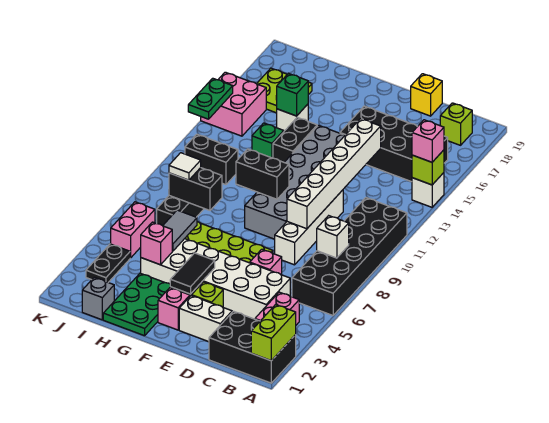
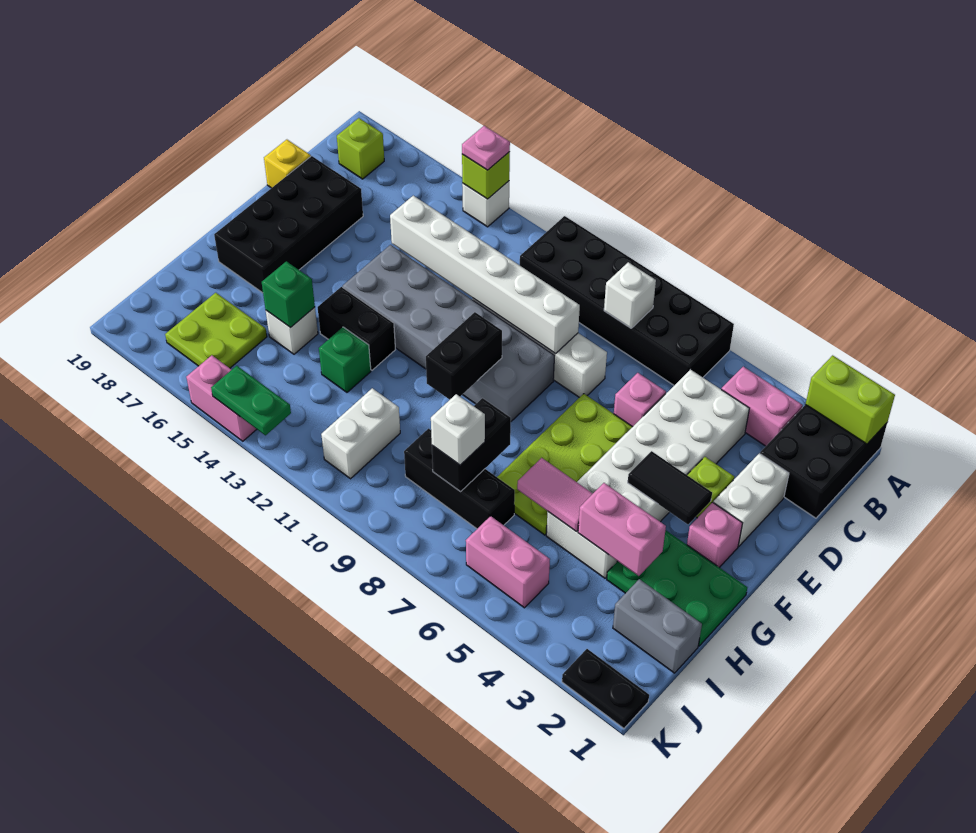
pink 1x1 brick [412,120,444,162] -> pink 1x1 plate [462,126,510,170]
black 2x4 brick [340,106,448,182] -> black 2x4 brick moved to [214,156,363,293]
pink 1x1 brick [140,222,172,265] -> pink 1x2 brick [578,483,666,576]
grey 1x2 tile [163,210,197,251] -> pink 1x2 tile [517,458,593,531]
grey 1x1 brick [82,277,114,320] -> grey 1x2 brick [613,579,702,673]
white 1x1 tile [169,153,201,180] -> white 1x1 brick [431,394,485,465]
black 1x2 brick [185,134,238,185] -> white 1x2 brick [321,388,400,479]
black 1x2 plate [86,244,130,282] -> black 1x2 plate moved to [562,649,649,728]
pink 2x2 brick [201,72,266,136] -> pink 1x2 brick [186,355,257,441]

